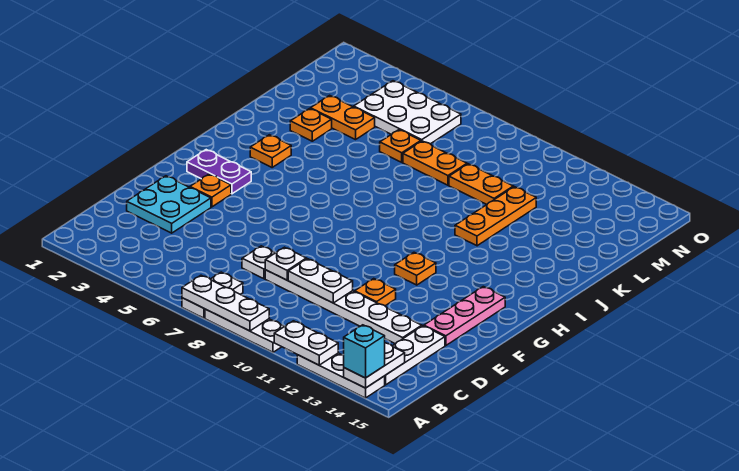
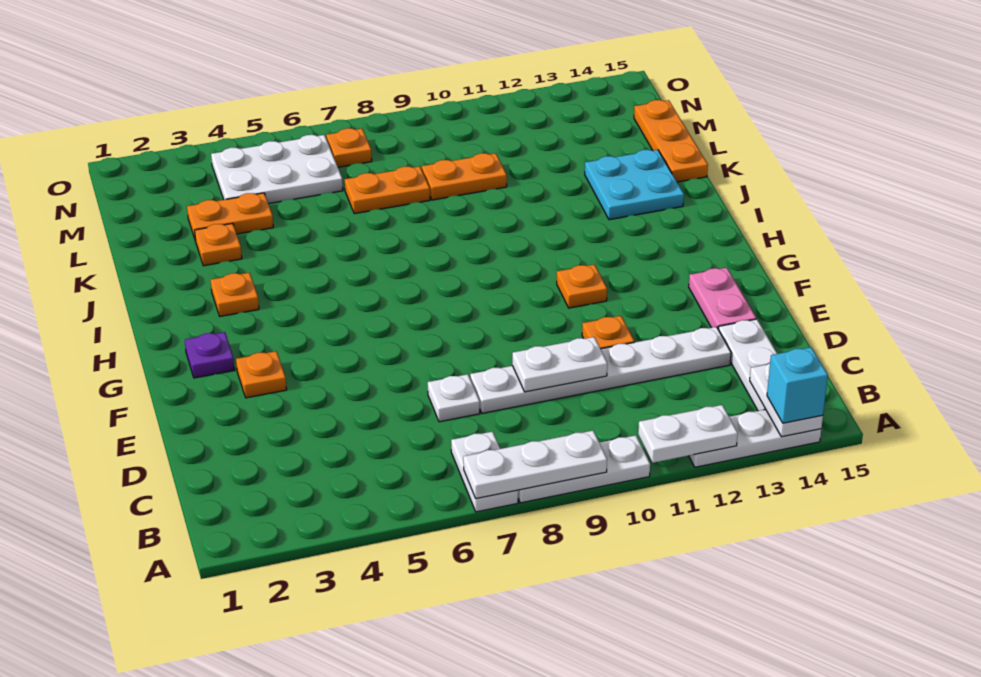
cyan 2x2 plate [127,176,211,233] -> cyan 2x2 plate moved to [585,150,684,220]
white 1x1 plate [265,247,306,280] -> none
pink 1x3 plate [424,287,505,346] -> pink 1x2 plate [689,268,756,329]
purple 1x2 plate [187,150,251,194] -> purple 1x1 plate [185,332,234,378]
orange 1x3 plate [455,187,536,246] -> orange 1x3 plate moved to [634,100,708,182]
orange 1x1 plate [380,130,421,162] -> orange 1x1 plate moved to [326,128,372,167]

